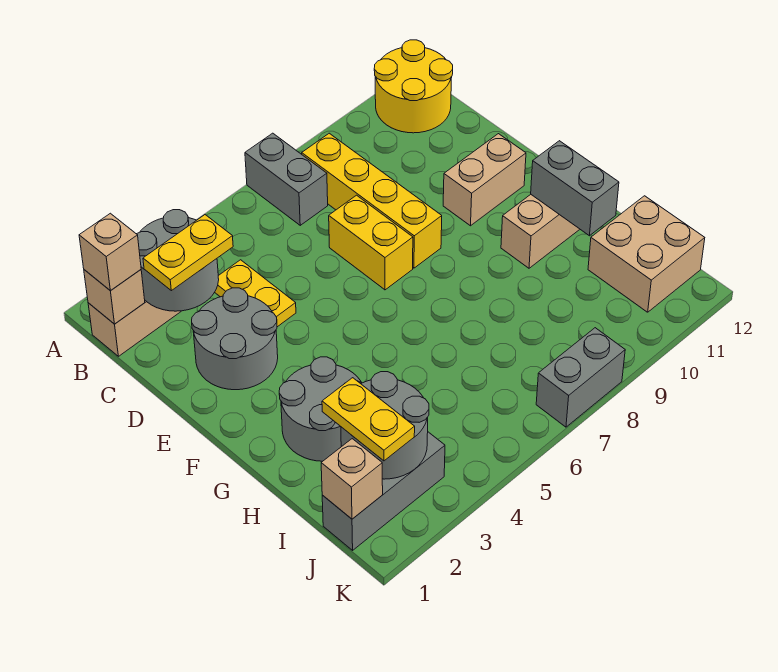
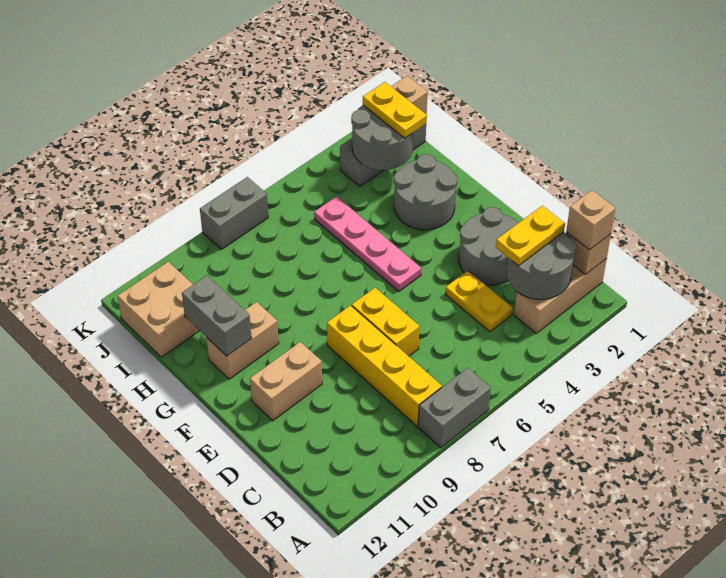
grey 1x2 brick [245,133,328,225] -> grey 1x2 brick turned to [418,368,491,448]
yellow 2x2 round brick [374,40,453,133] -> none
none -> pink 1x4 plate [314,197,421,291]

